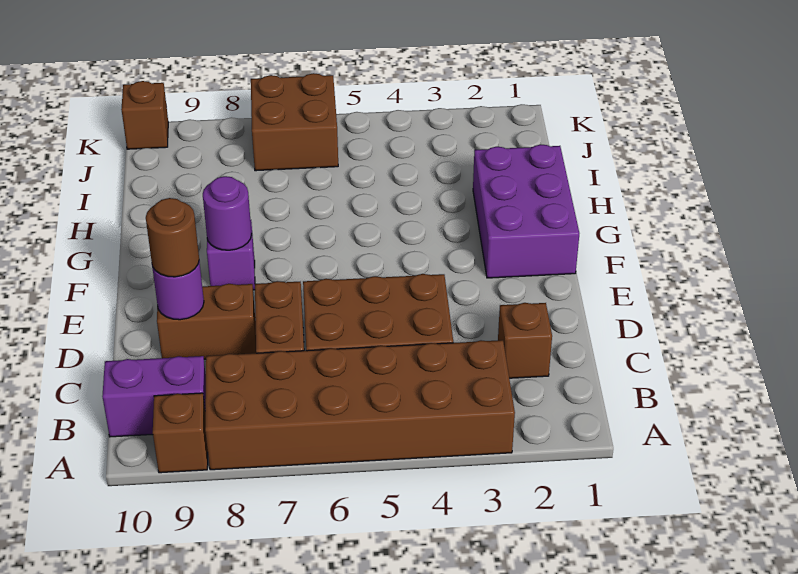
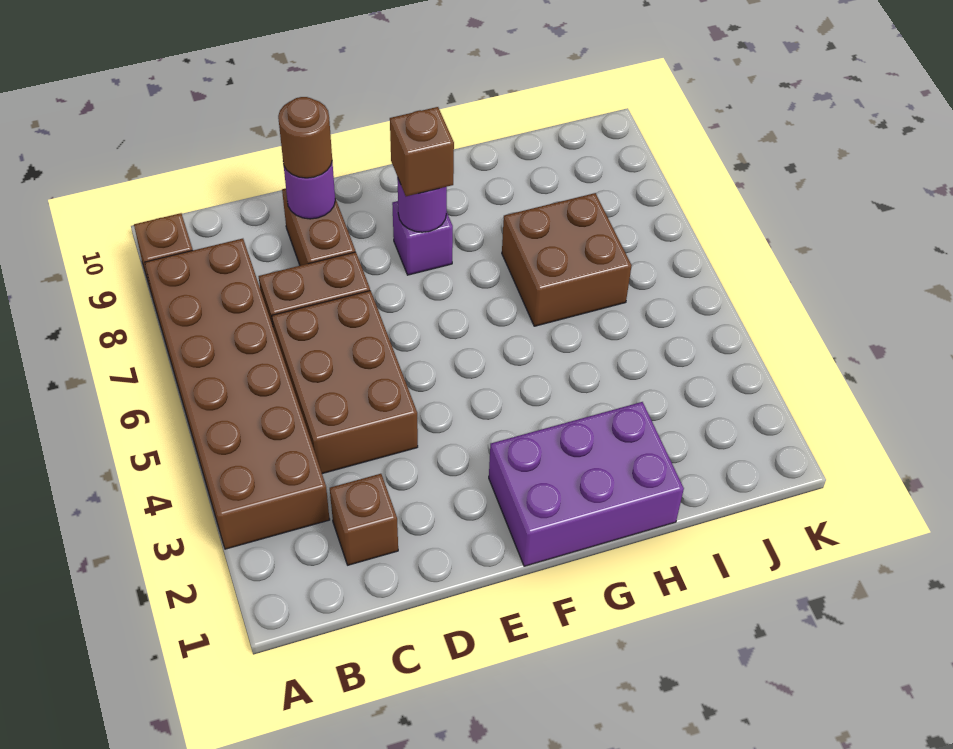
purple 1x2 brick [102,356,206,437] -> none
brown 2x2 brick [251,73,338,171] -> brown 2x2 brick moved to [502,193,632,326]
brown 1x1 brick [121,81,168,149] -> brown 1x1 brick moved to [390,107,454,196]

